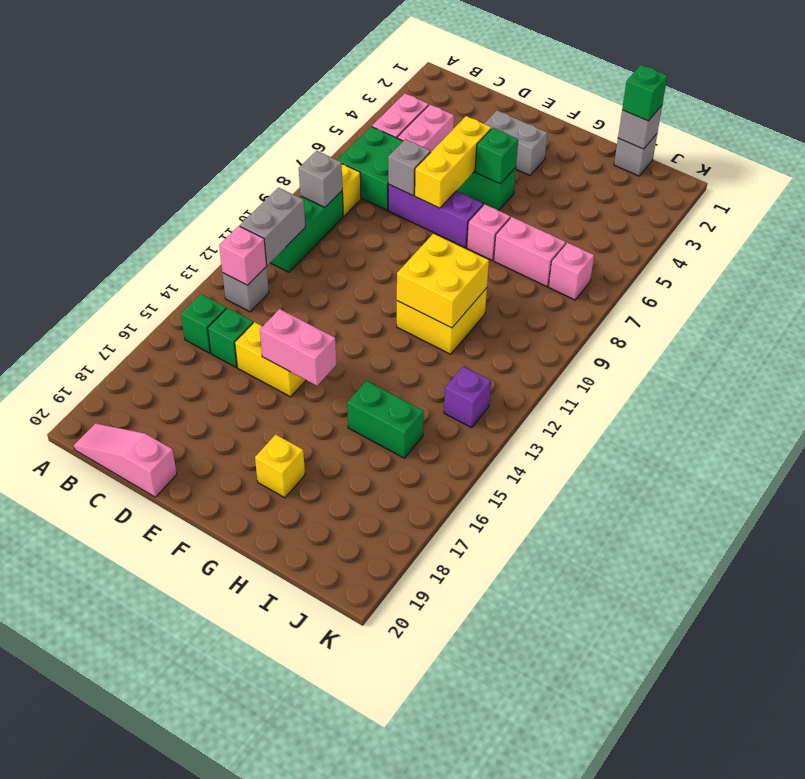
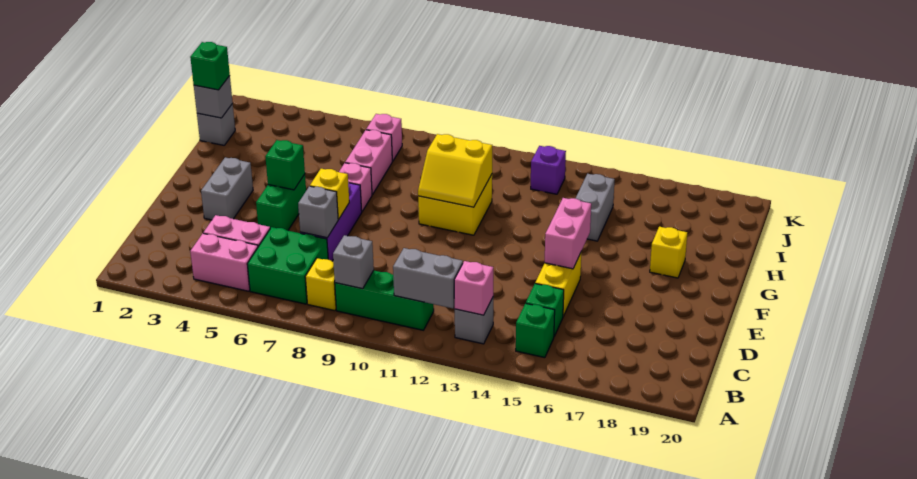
pink 1x3 slope [74,423,177,497] -> none
yellow 1x3 brick [415,116,491,208] -> yellow 1x1 brick [310,169,349,219]
yellow 2x2 brick [397,234,489,328] -> yellow 2x2 slope [418,134,492,207]
green 1x2 brick [347,381,424,458] -> grey 1x2 brick [575,174,615,241]

